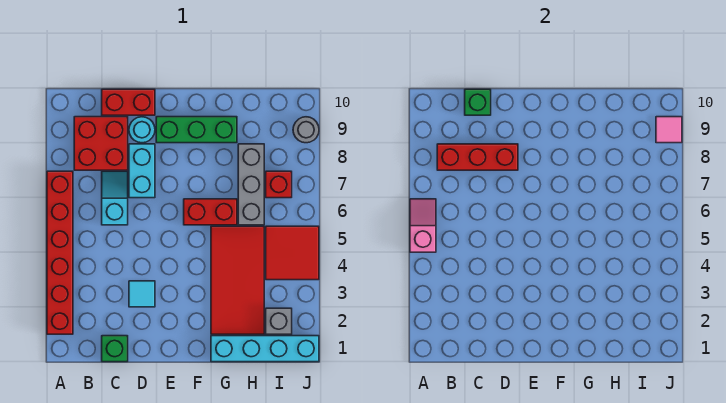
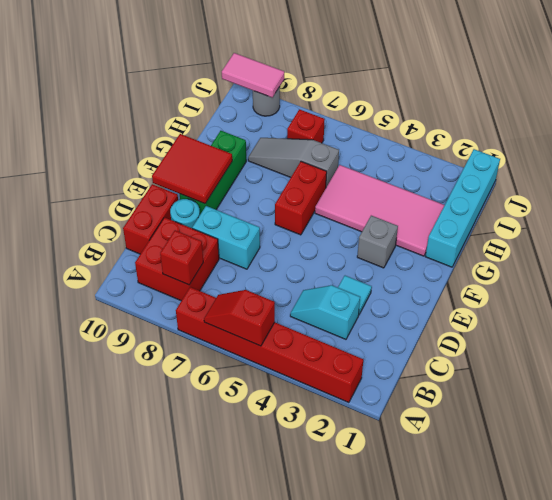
pink 1x2 slope [410,199,436,252] -> red 1x2 slope [204,290,275,346]
red 1x3 brick [437,144,518,170] -> red 1x1 brick [160,230,203,285]
green 1x1 brick [102,336,128,362] -> none
cyan 1x2 slope [102,171,128,225] -> cyan 1x2 slope moved to [290,285,360,339]
green 1x1 brick [465,89,491,115] -> none
red 2x4 tile [211,226,264,334] -> pink 2x4 tile [315,165,445,256]
grey 1x3 brick [238,144,264,225] -> grey 1x3 slope [248,138,339,187]
grey 1x1 brick [266,308,292,334] -> grey 1x1 brick moved to [357,216,398,268]
red 2x2 tile [266,226,319,280] -> red 2x2 tile moved to [152,134,232,204]
pink 1x1 tile [656,117,682,143] -> pink 1x2 tile [222,53,284,97]

